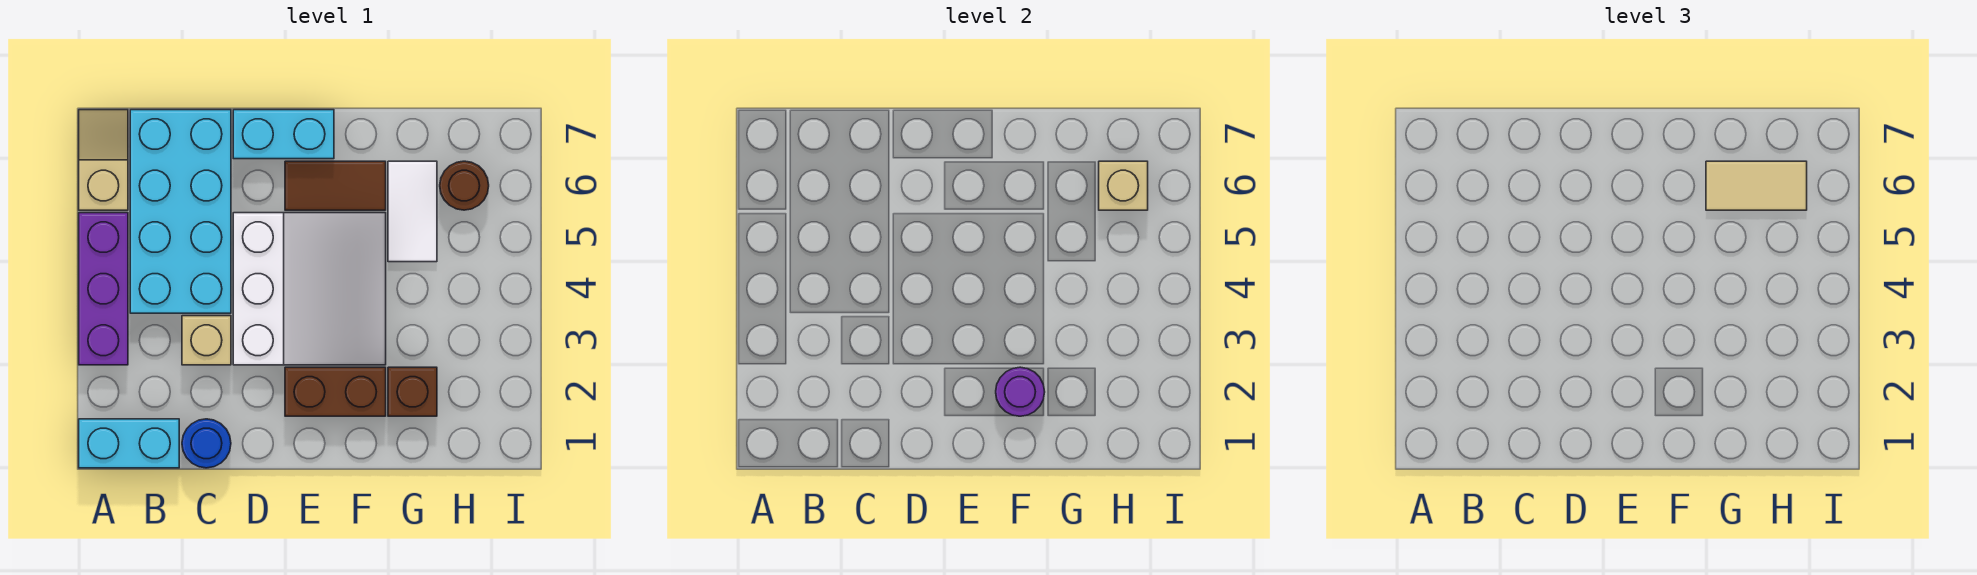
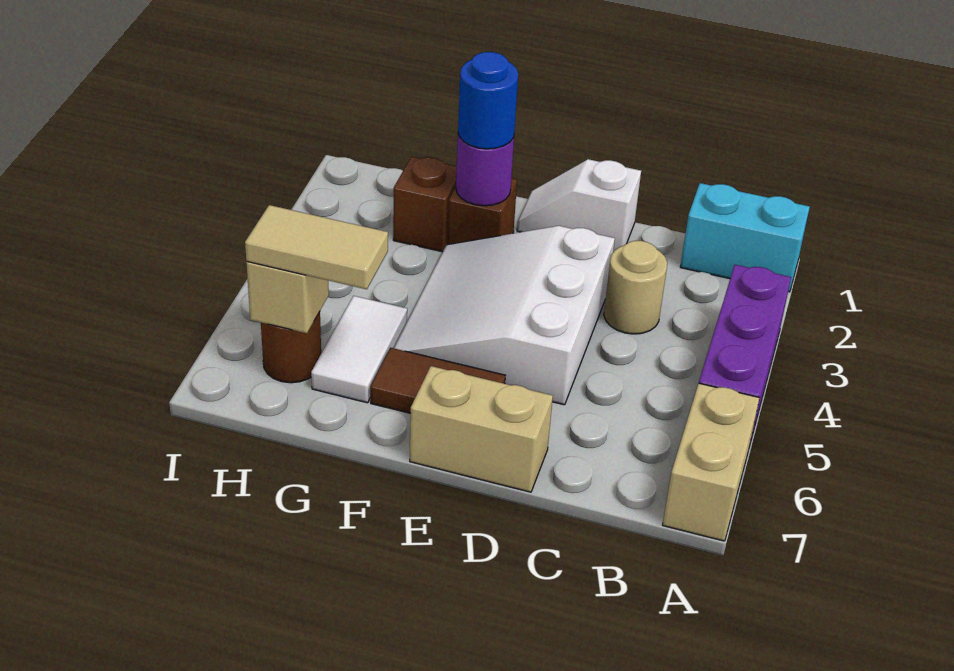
tan 1x2 slope [79,110,128,210] -> tan 1x2 brick [663,383,759,541]
cyan 2x4 brick [130,110,231,313] -> none
blue 1x1 round brick [182,419,231,468] -> blue 1x1 round brick moved to [458,52,518,149]
tan 1x1 brick [182,316,231,365] -> tan 1x1 round brick [604,241,667,334]
none -> white 1x2 slope [517,159,641,252]
cyan 1x2 brick [233,110,334,159] -> tan 1x2 brick [410,366,553,492]
brown 1x2 brick [285,367,386,416] -> brown 1x1 brick [447,178,517,245]

